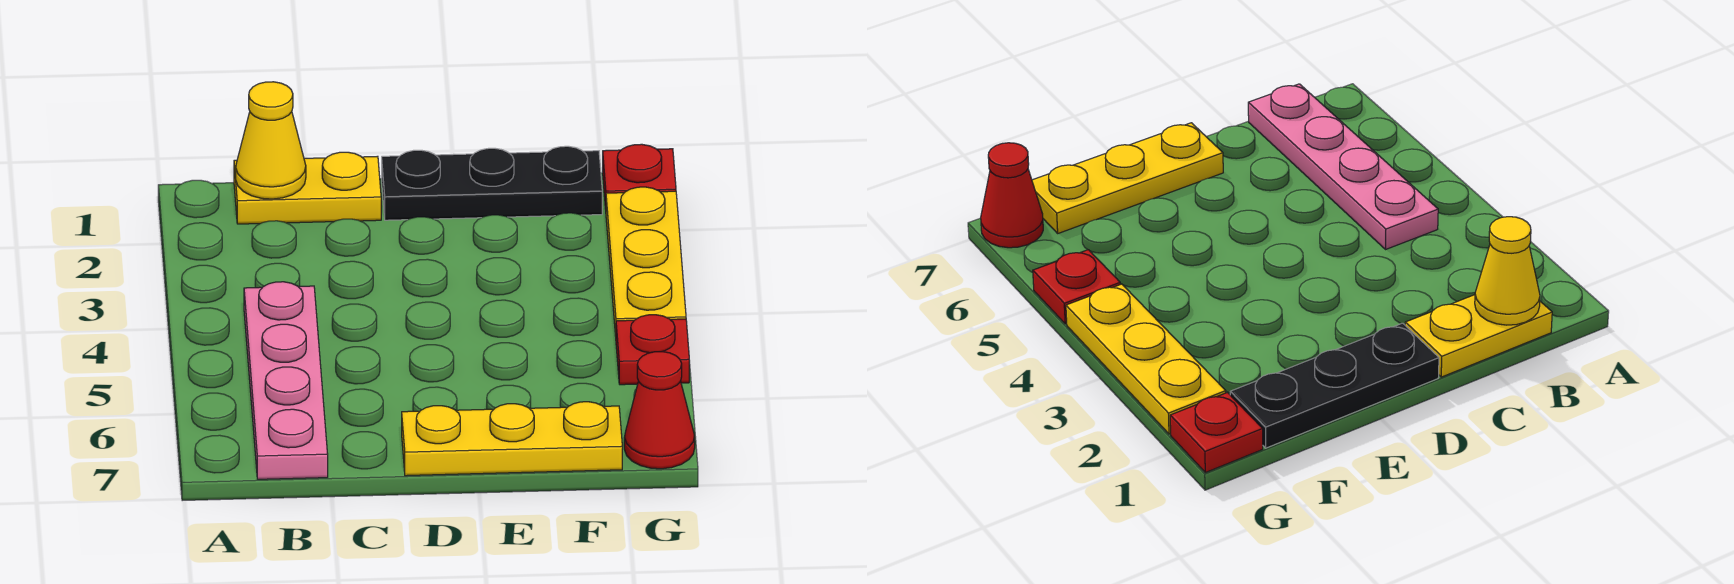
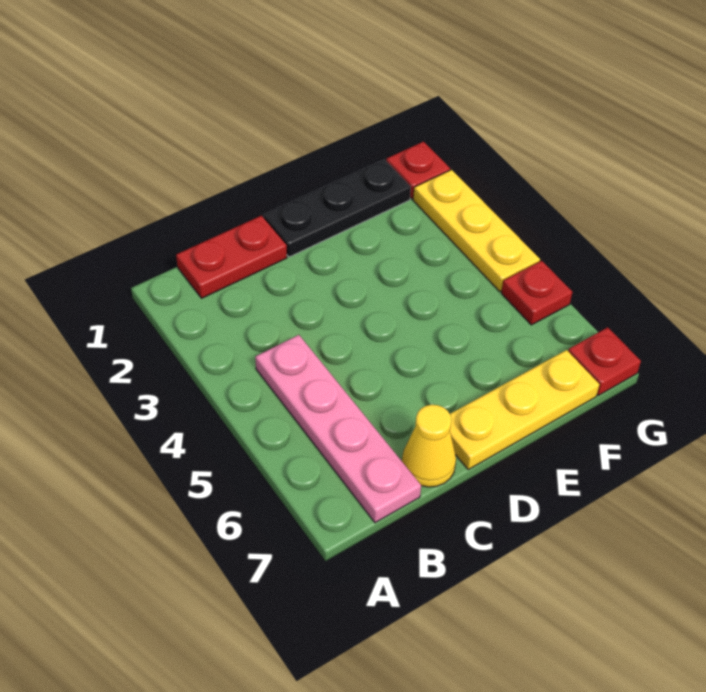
yellow 1x2 plate [234,152,381,224] -> red 1x2 plate [176,216,287,298]
yellow 1x1 cone [236,82,306,199] -> yellow 1x1 cone moved to [402,405,456,487]
red 1x1 cone [624,352,695,469] -> red 1x1 plate [568,327,641,395]

